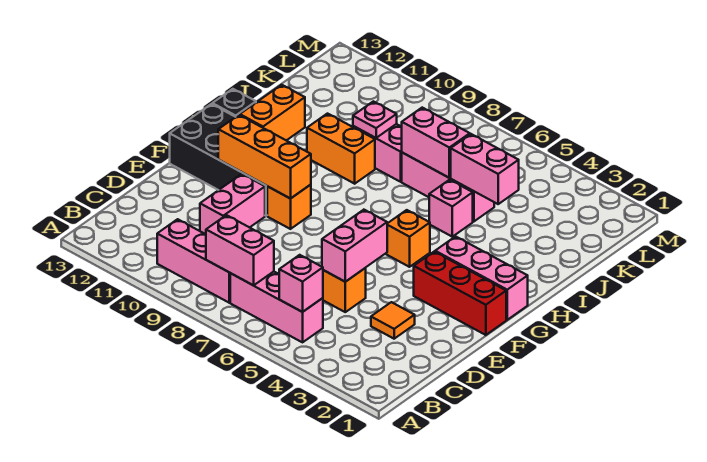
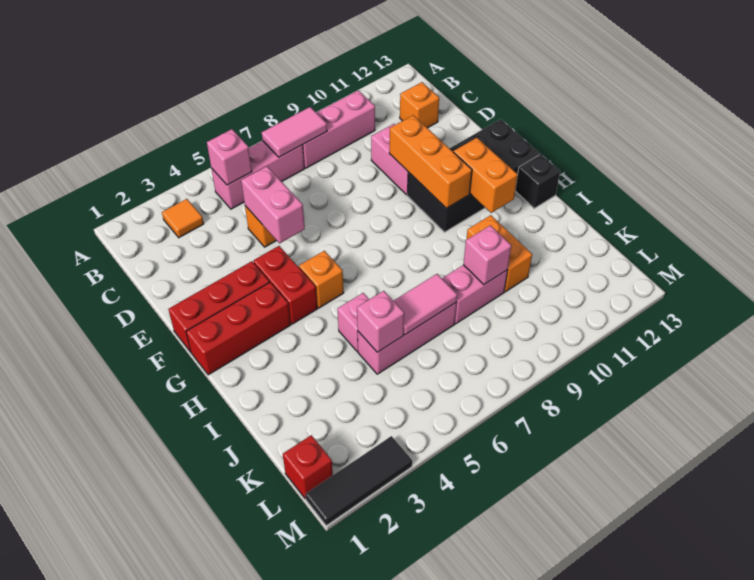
pink 1x2 brick [206,215,274,285] -> pink 1x2 tile [262,107,327,157]
orange 1x1 tile [371,302,415,339] -> orange 1x1 tile moved to [162,199,204,238]
none -> red 1x2 brick [253,246,317,324]
orange 1x1 brick [267,185,311,229] -> orange 1x1 brick moved to [400,82,439,128]
orange 1x3 brick [218,115,311,199] -> orange 1x3 brick turned to [389,115,472,208]
pink 1x3 brick [435,236,528,320] -> red 1x3 brick [186,282,291,375]
orange 1x2 brick [307,114,375,184] -> orange 1x2 brick turned to [467,215,532,292]
pink 1x2 brick [451,134,519,204] -> pink 1x1 brick [357,291,404,352]
pink 1x2 brick [402,108,470,178] -> pink 1x2 tile [394,274,457,335]
pink 1x1 plate [353,101,397,138] -> pink 1x1 brick [463,225,511,284]
none -> red 1x1 brick [283,435,333,499]
none -> black 1x3 tile [305,436,412,526]

